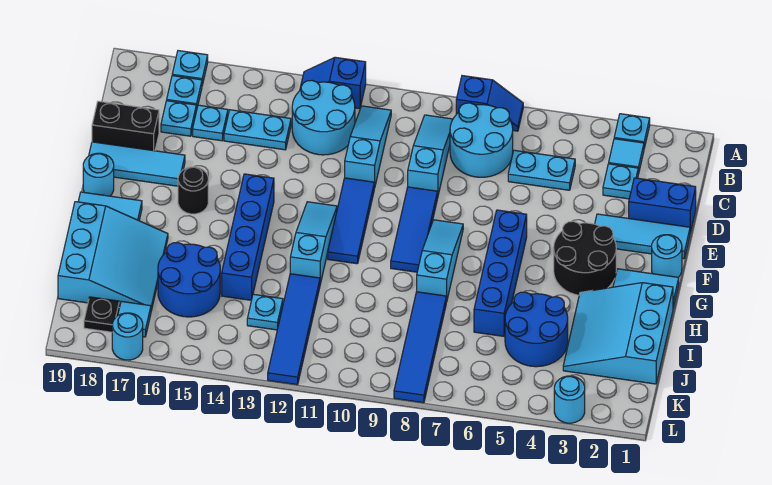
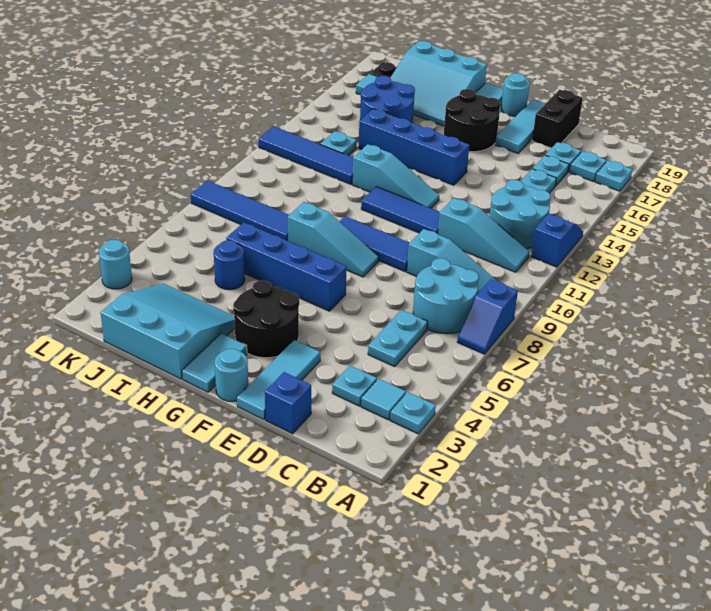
blue 1x2 brick [629,178,696,233] -> blue 1x1 brick [265,372,311,434]
black 1x1 round brick [178,167,208,214] -> black 2x2 round brick [444,89,500,152]
blue 2x2 round brick [505,292,568,367] -> blue 1x1 round brick [214,240,245,290]
cyan 1x1 round brick [112,313,143,360] -> none

